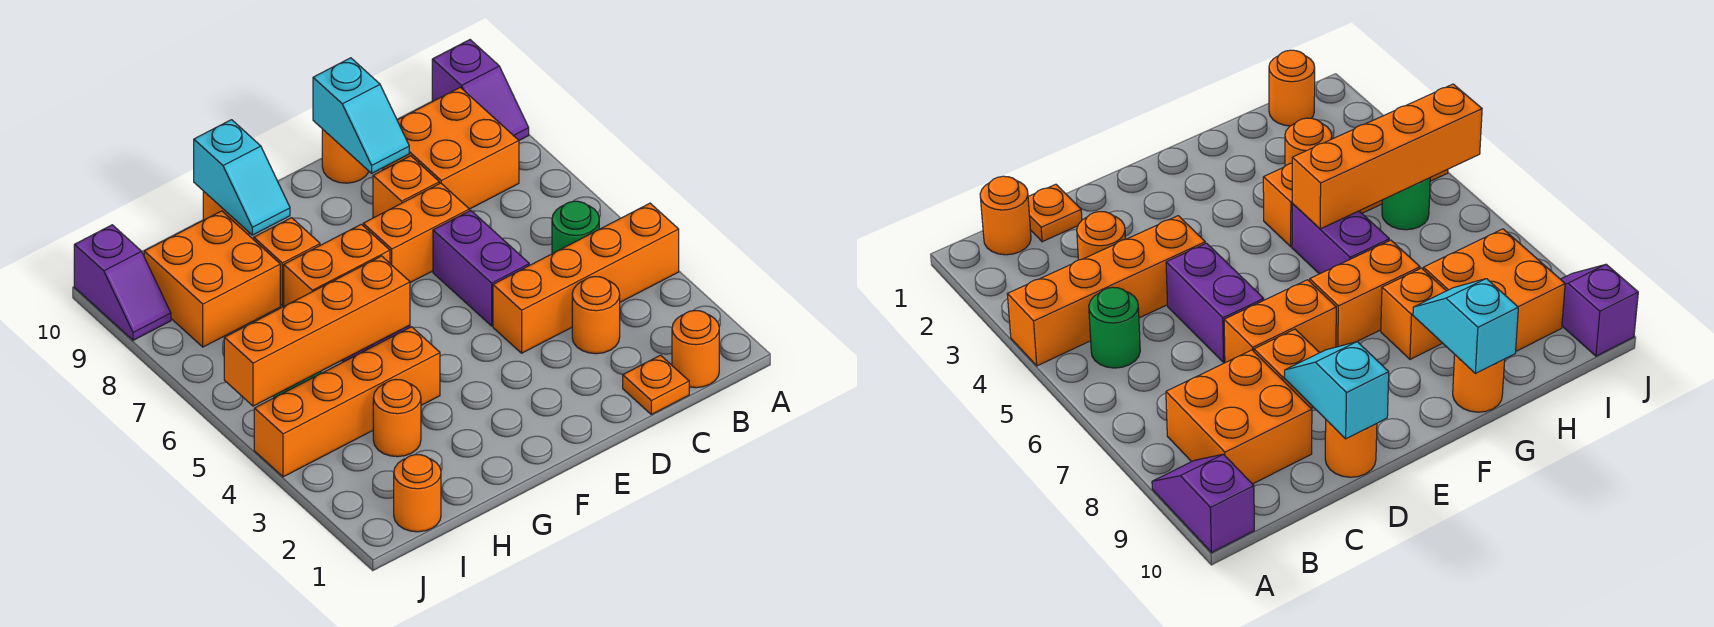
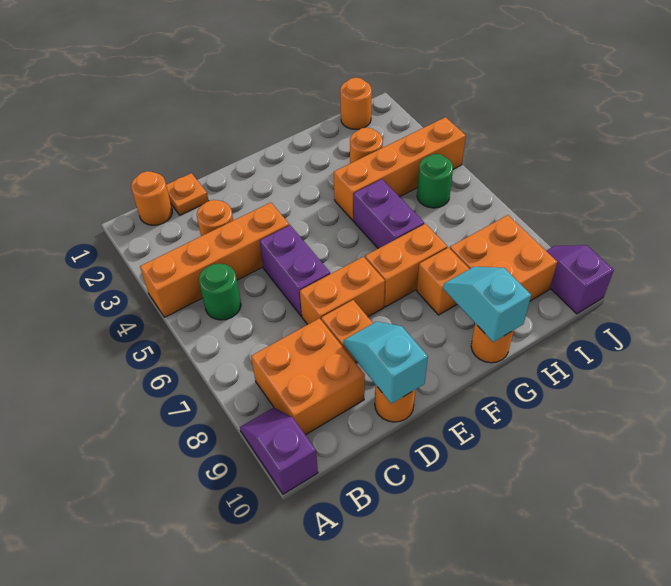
orange 1x4 brick [224,256,410,406] -> none

